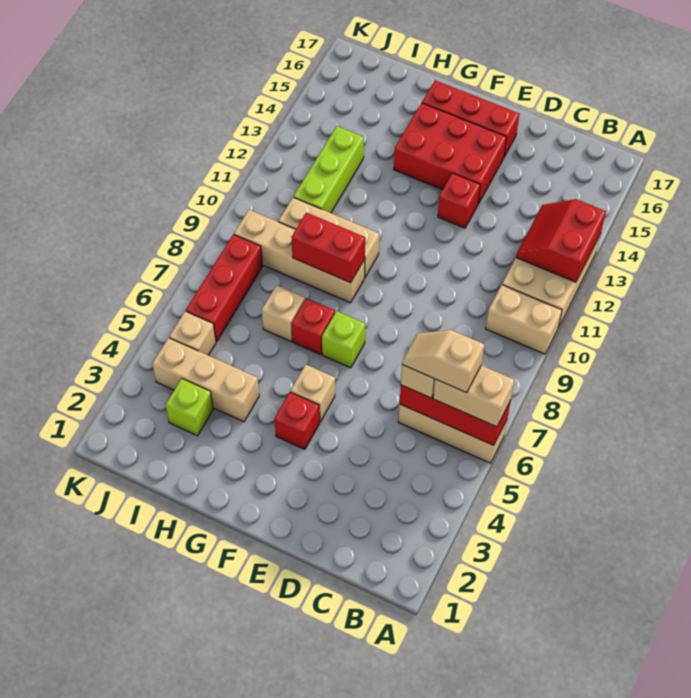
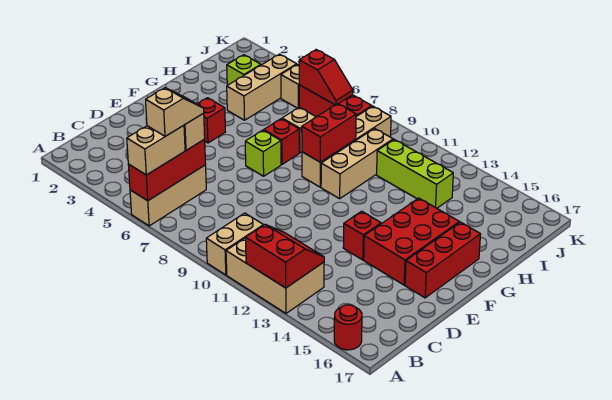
none -> red 1x1 round brick [334,305,362,350]
tan 1x1 brick [291,365,335,422] -> none
none -> red 1x2 slope [299,50,353,105]

